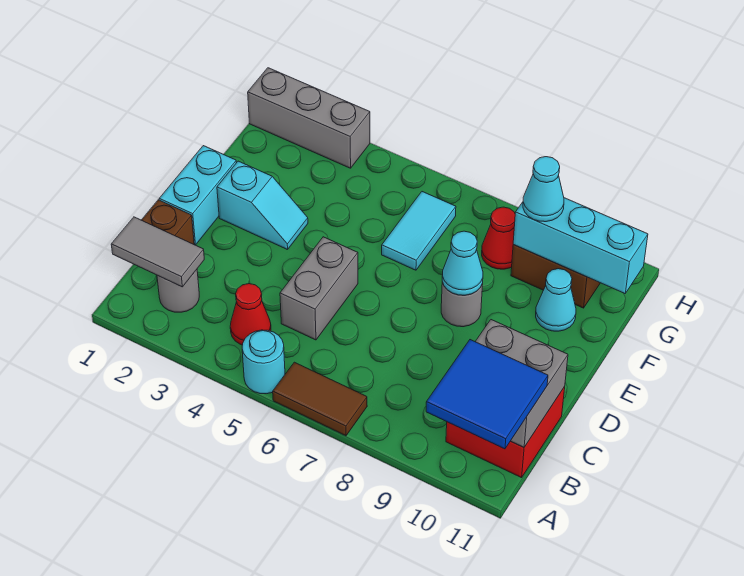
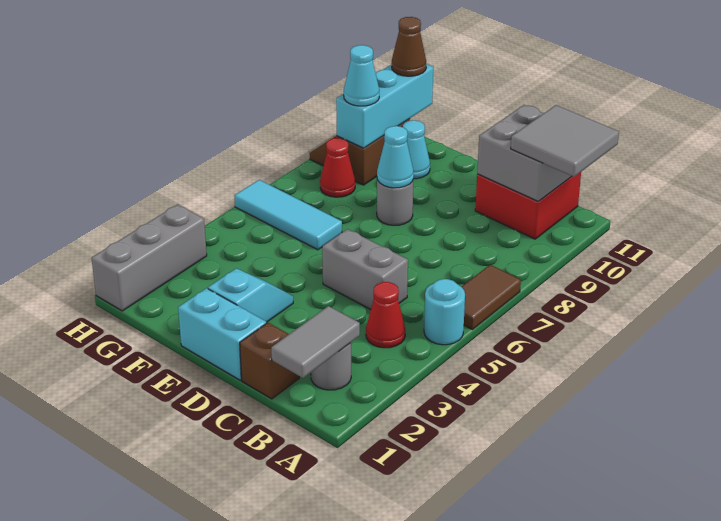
blue 2x2 tile [426,340,548,449] -> grey 2x2 tile [511,105,619,177]
cyan 1x2 tile [382,192,456,270] -> cyan 1x3 tile [234,180,342,250]
none -> brown 1x1 cone [392,17,426,76]

